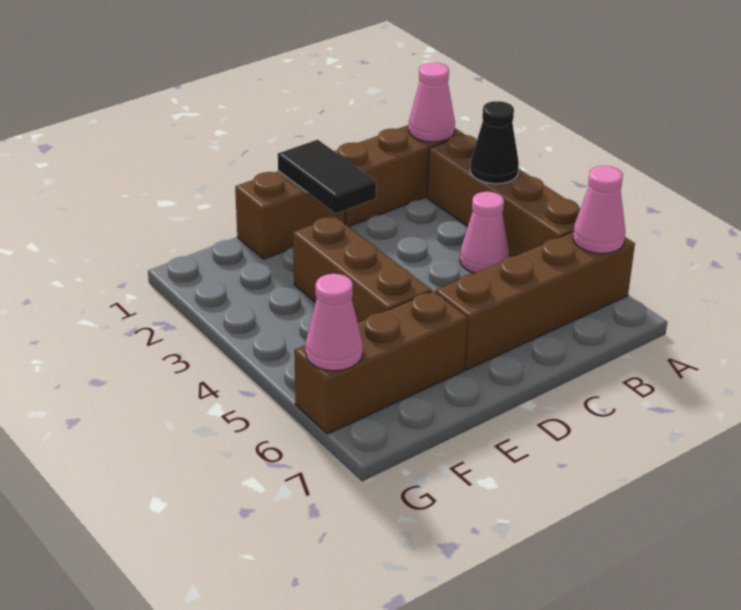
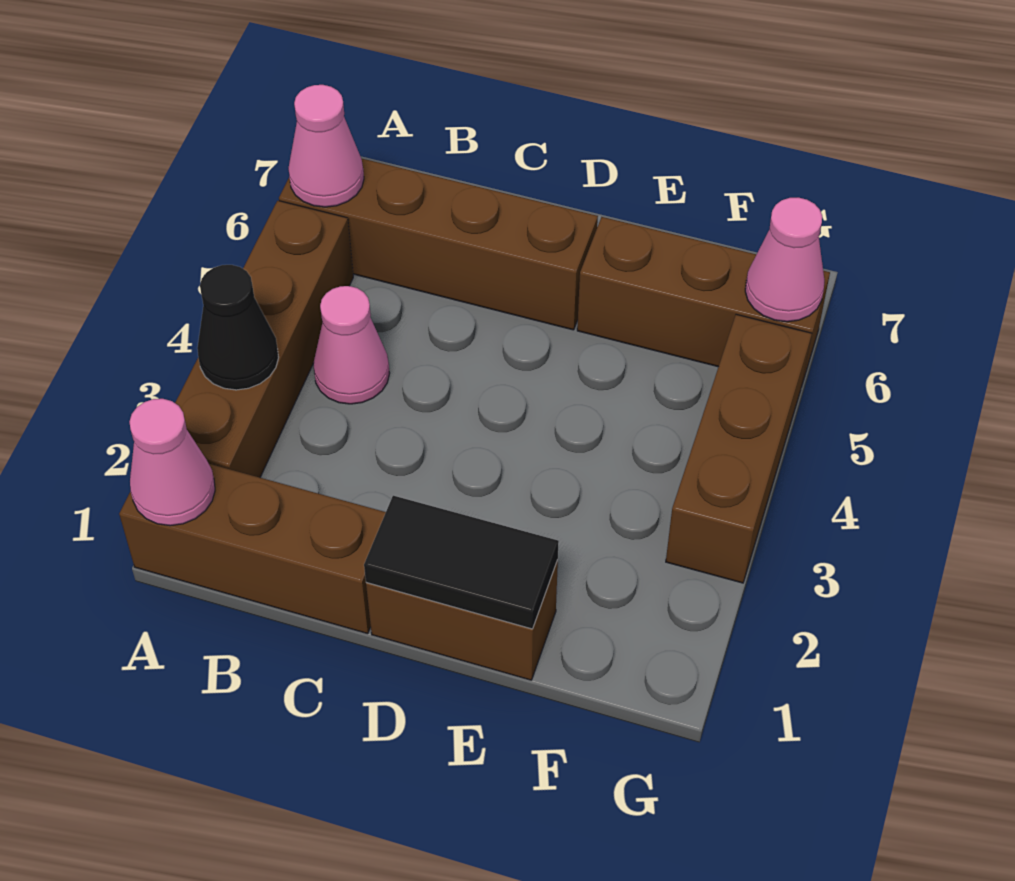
black 1x2 tile [278,140,376,214] -> black 1x2 tile turned to [364,496,559,629]
brown 1x3 brick [293,216,431,323] -> brown 1x3 brick moved to [666,315,812,583]

